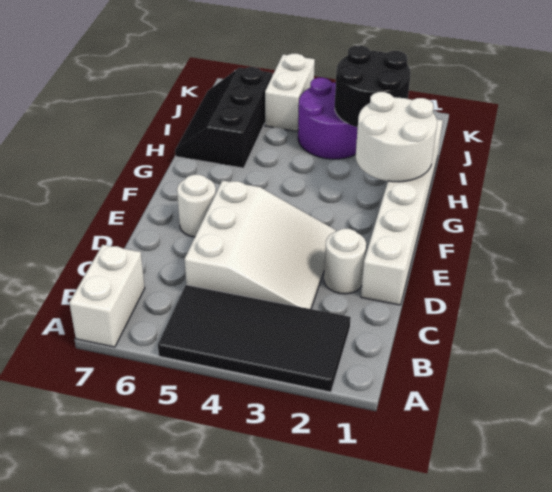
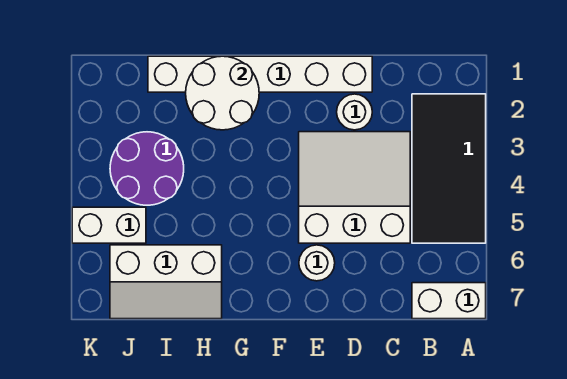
black 2x3 slope [175,67,272,168] -> white 2x3 slope [110,245,222,319]
black 2x2 round brick [335,46,411,127] -> none

